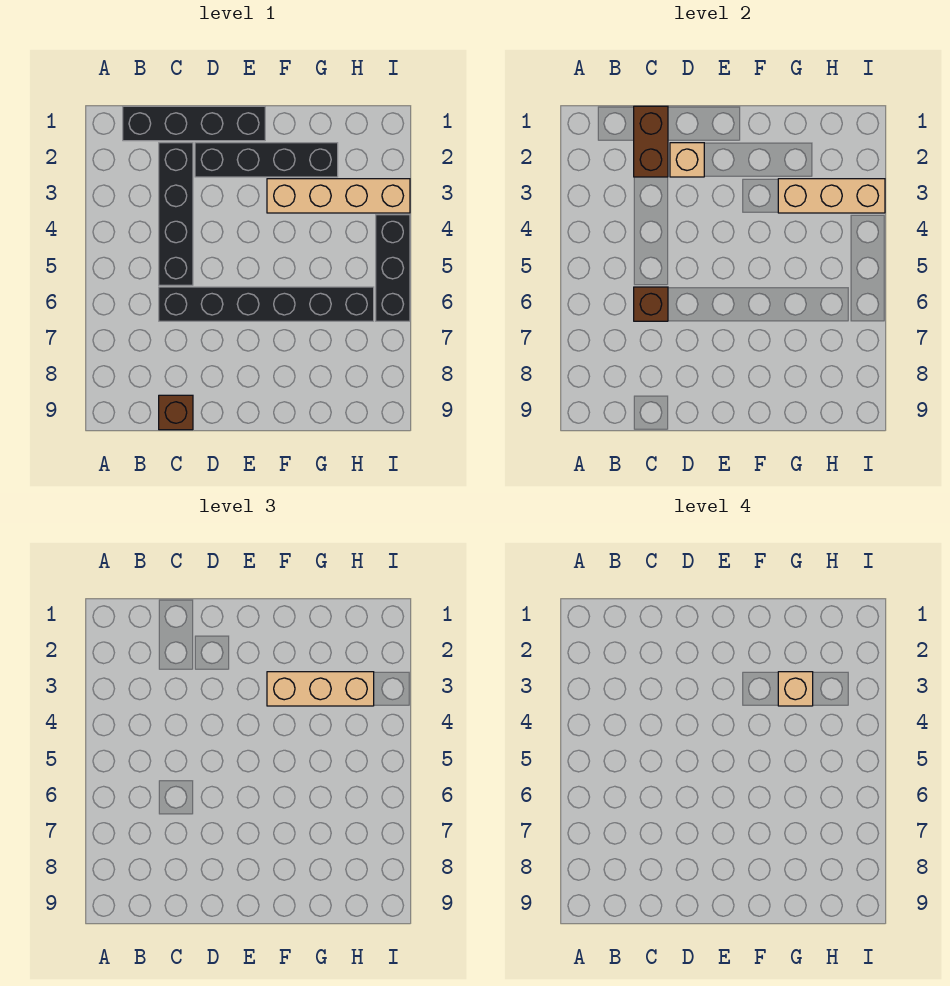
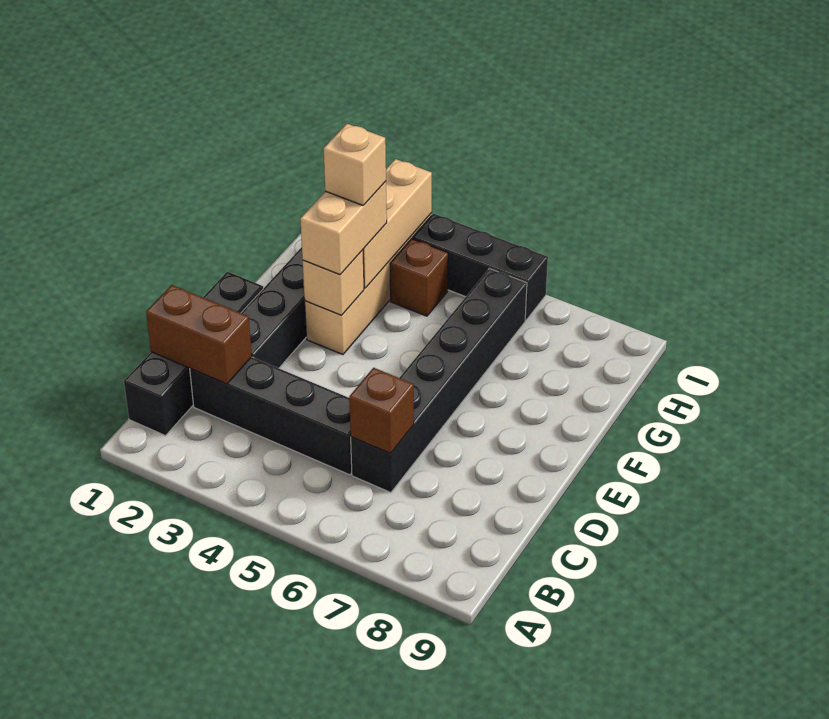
brown 1x1 brick [159,395,193,430] -> brown 1x1 brick moved to [390,239,448,316]
tan 1x1 brick [670,143,704,177] -> tan 1x1 brick moved to [303,250,364,315]
tan 1x3 brick [267,672,374,706] -> tan 1x2 brick [300,181,387,275]

